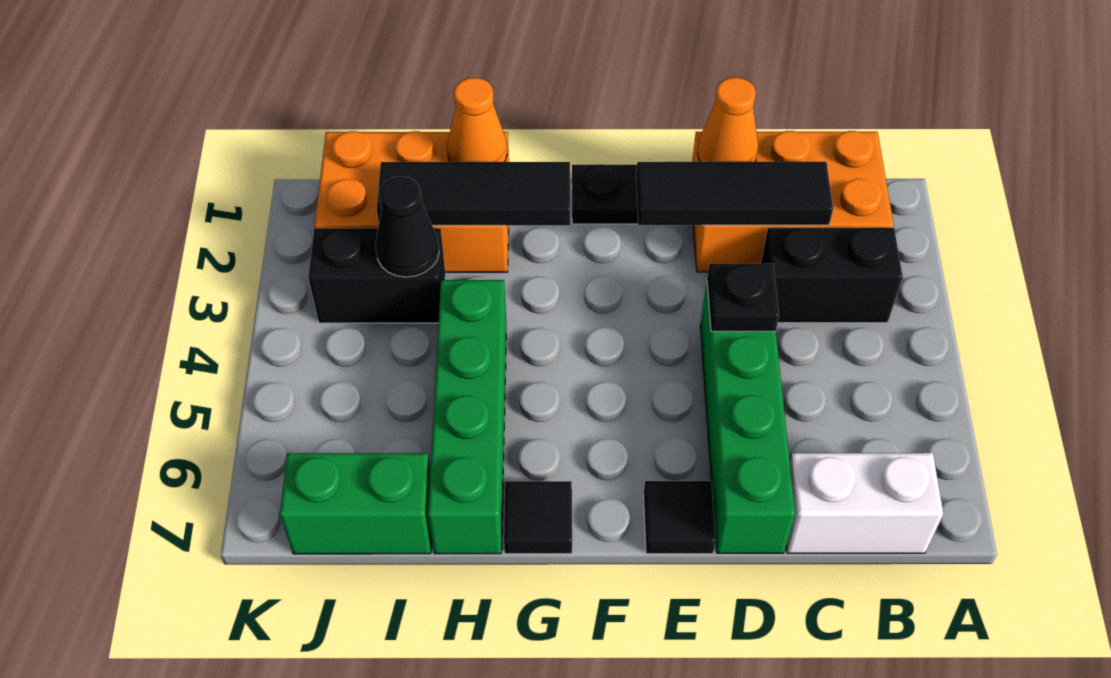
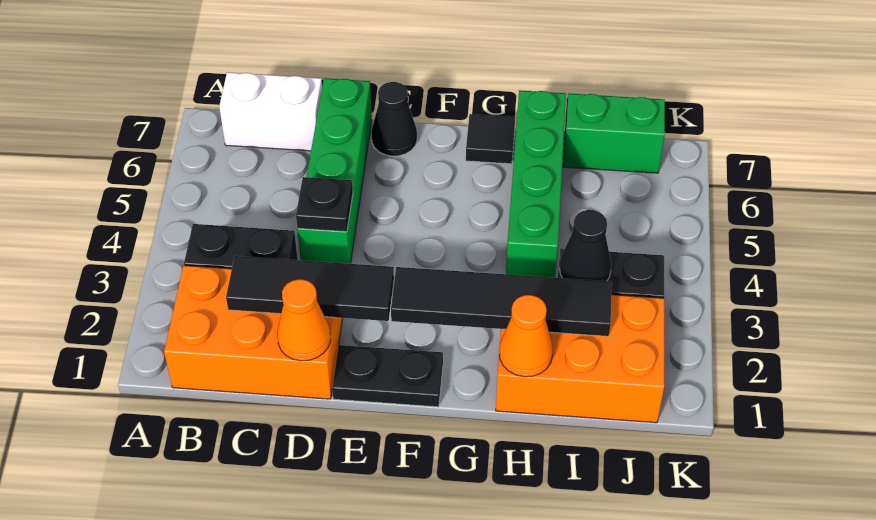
black 1x1 tile [644,481,716,554] -> black 1x1 cone [371,82,417,156]
black 1x3 tile [377,162,571,226] -> black 1x4 tile [391,267,612,336]

